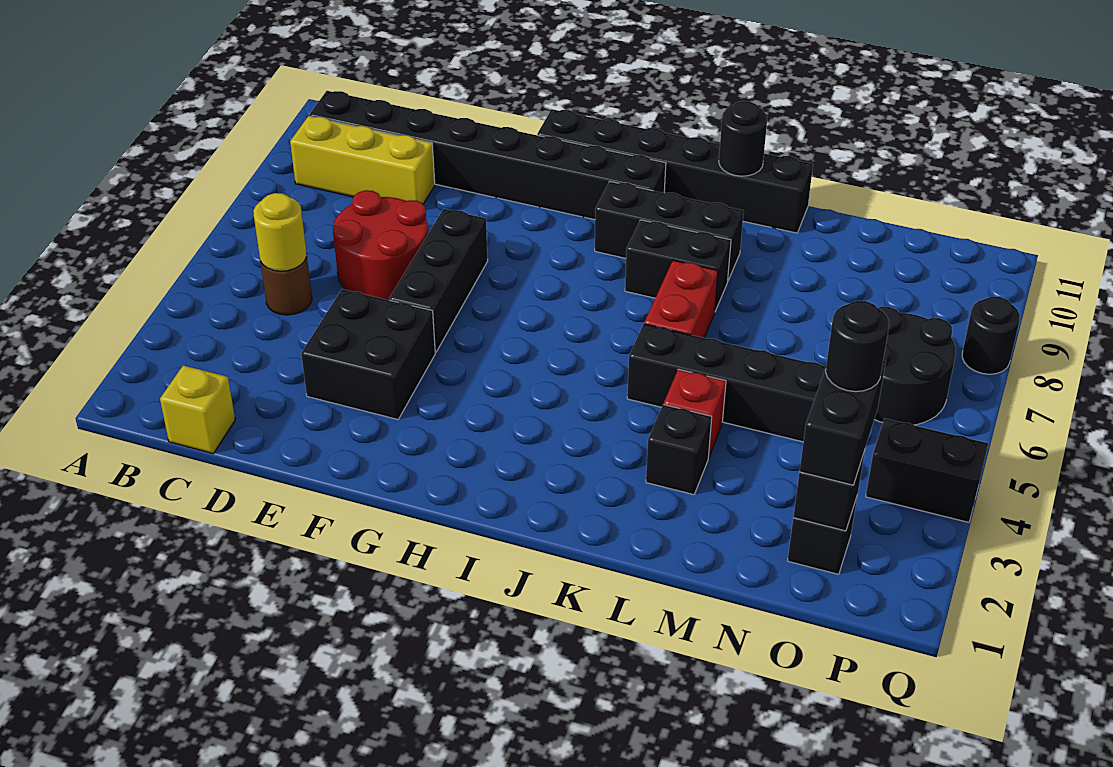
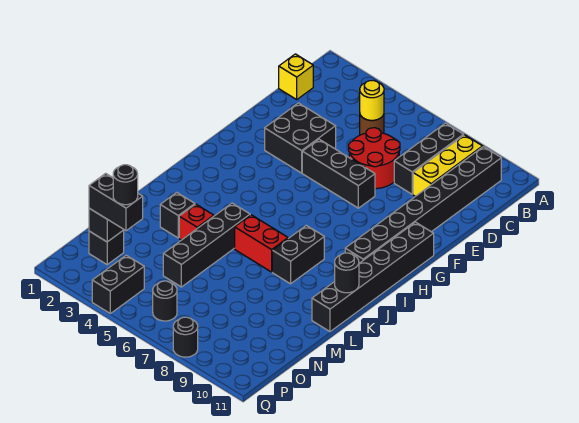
black 1x3 brick [595,181,744,280] -> black 1x3 brick moved to [394,123,463,194]
black 2x2 round brick [874,306,956,425] -> black 1x1 round brick [153,281,177,321]

